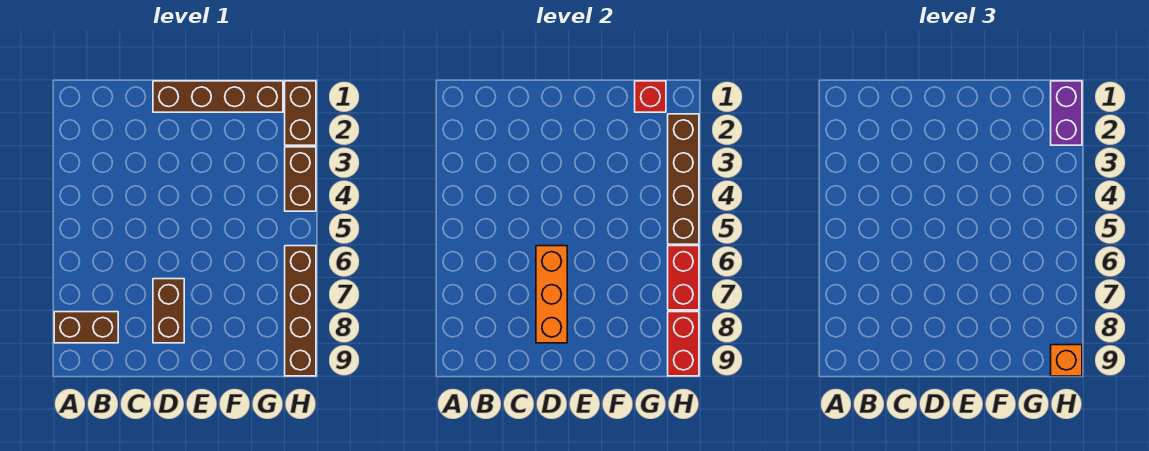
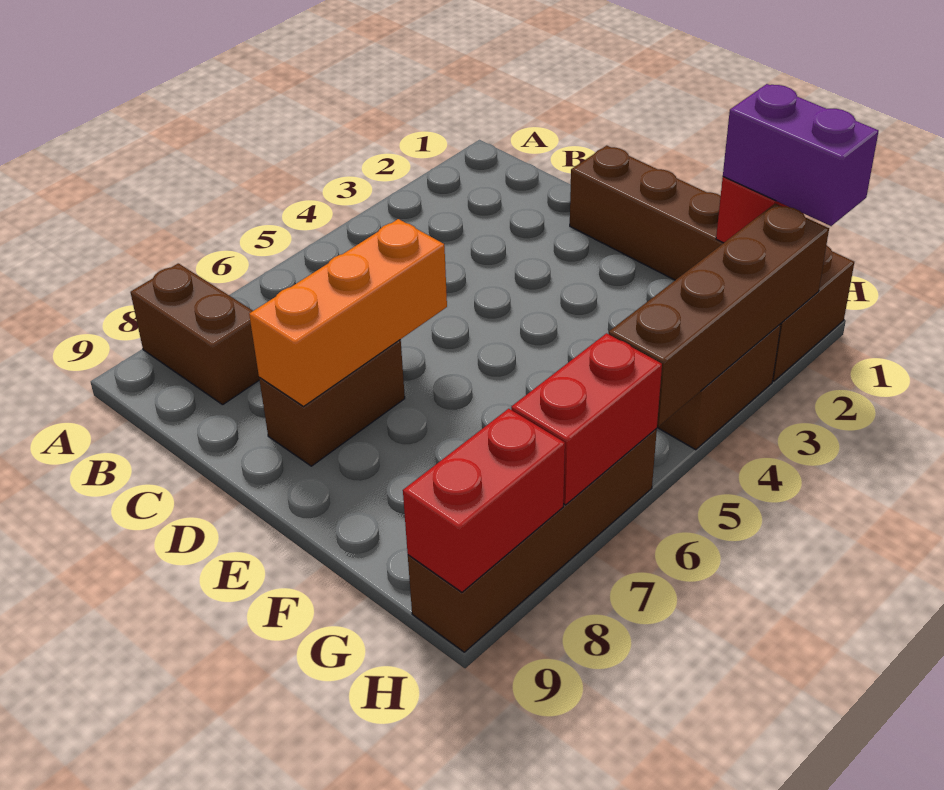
purple 1x2 brick [1051,81,1082,145] -> purple 1x2 brick turned to [723,84,879,226]
orange 1x1 brick [1051,345,1082,376] -> none

